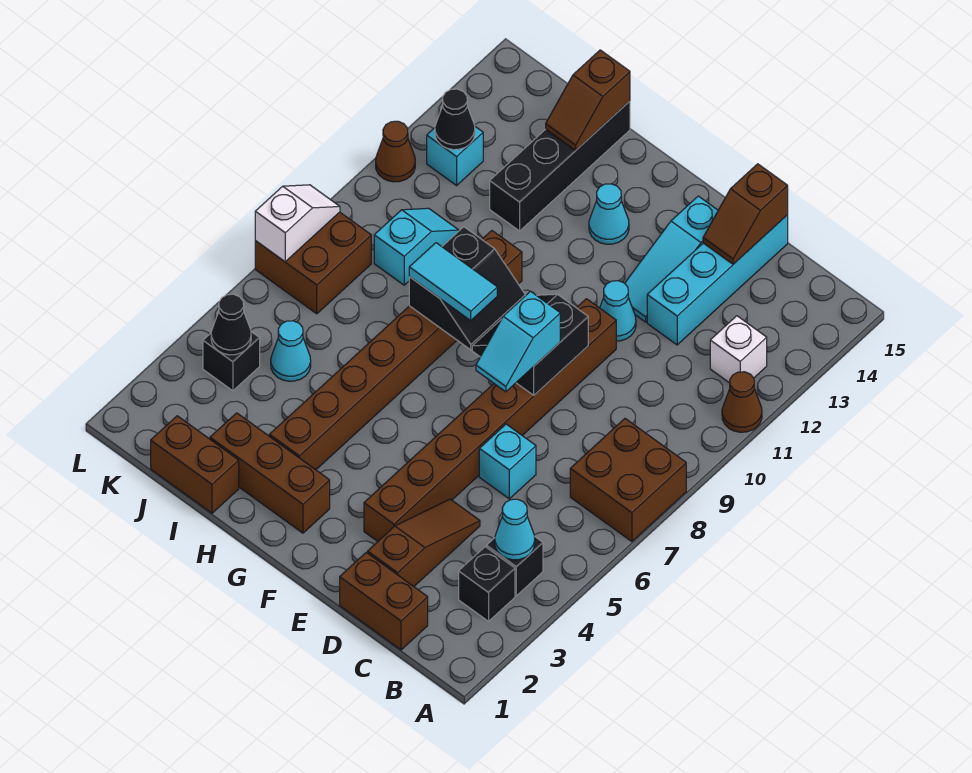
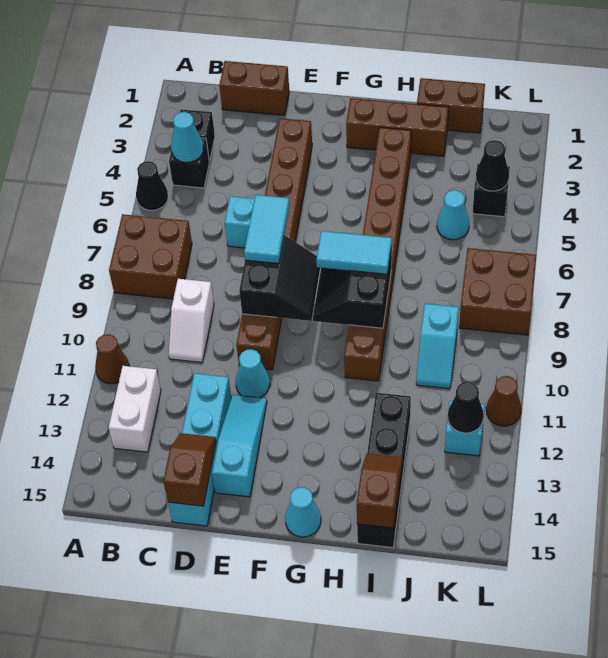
none -> black 1x1 cone [136,161,168,210]
white 1x1 brick [710,316,767,383] -> white 1x2 brick [108,366,161,452]
brown 1x3 slope [368,499,480,586] -> none
cyan 1x2 slope [476,291,560,392] -> cyan 1x2 tile [244,195,290,263]
cyan 1x1 cone [589,184,629,244] -> cyan 1x1 cone moved to [285,487,321,537]
white 1x2 slope [255,185,340,262] -> white 1x2 slope moved to [169,279,214,362]

